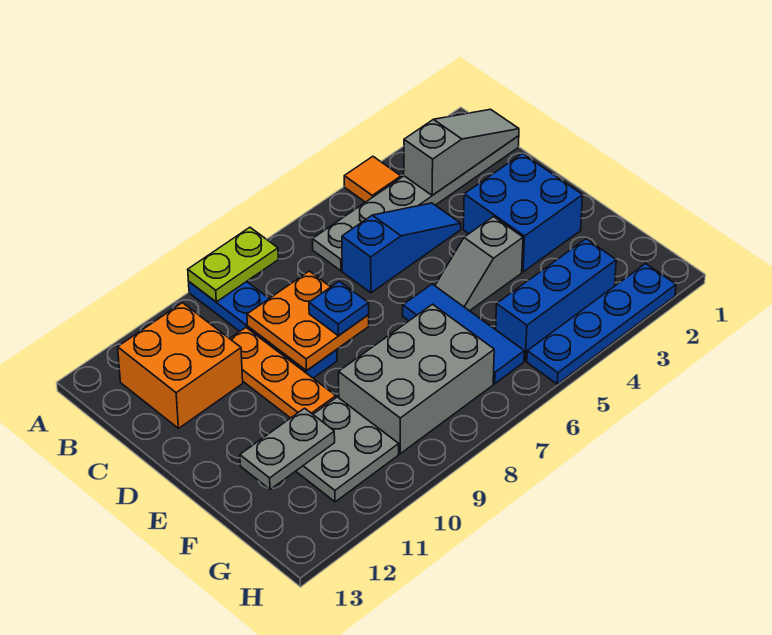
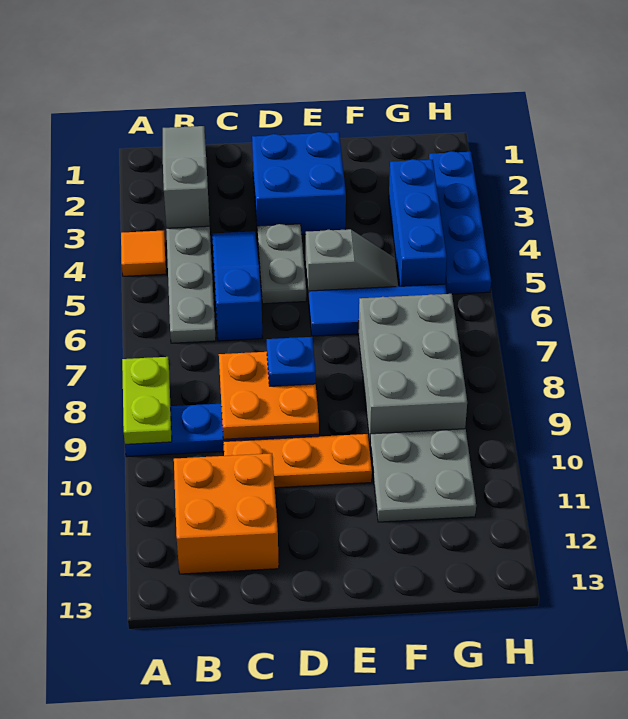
grey 1x2 slope [435,217,523,311] -> grey 1x2 slope turned to [306,229,398,301]
grey 1x2 plate [240,408,335,489] -> grey 1x2 plate moved to [257,224,306,304]

